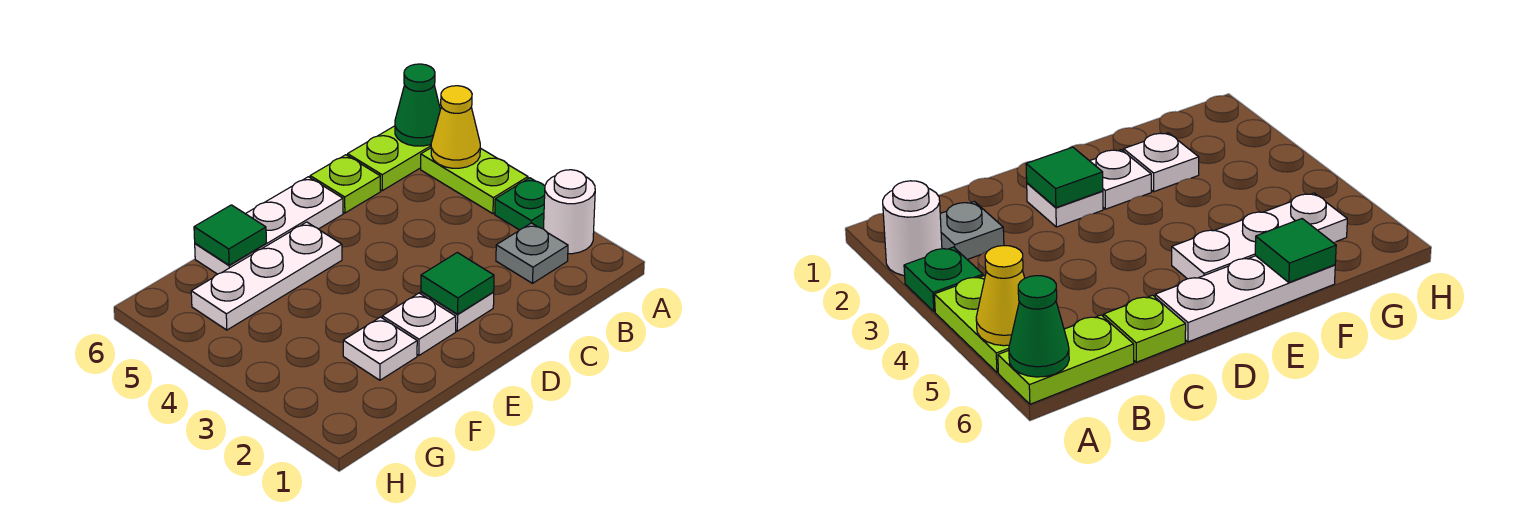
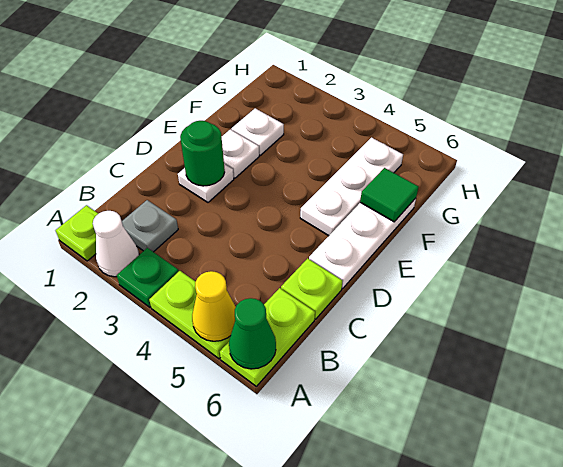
none -> lime 1x1 plate [56,205,98,261]
white 1x1 round brick [544,170,595,254] -> white 1x1 cone [93,211,139,277]
green 1x1 tile [421,253,494,314] -> green 1x1 round brick [180,121,225,186]

